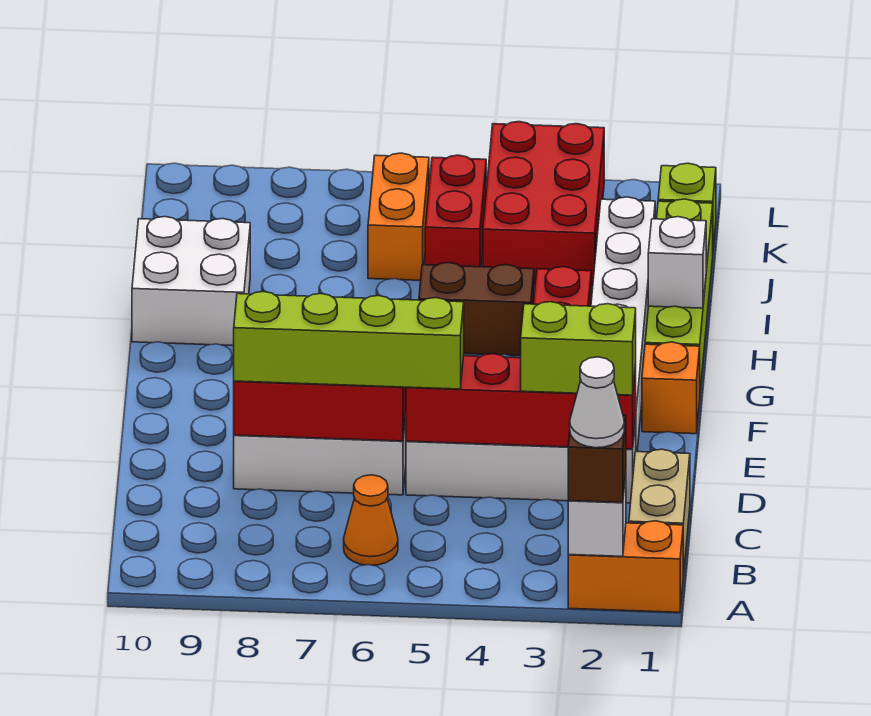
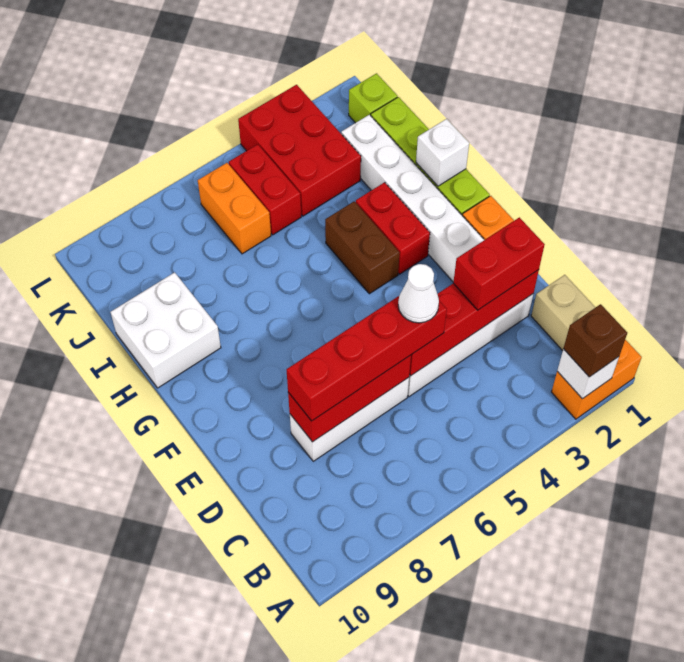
white 1x1 cone [570,357,624,448] -> white 1x1 cone moved to [398,264,439,323]
orange 1x1 cone [344,475,398,565] -> none
lime 1x2 brick [521,302,636,395] -> red 1x2 brick [453,217,545,310]
lime 1x4 brick [234,292,464,389] -> red 1x4 brick [287,296,447,421]
brown 1x2 brick [419,262,534,356] -> brown 1x2 brick turned to [325,201,399,294]

